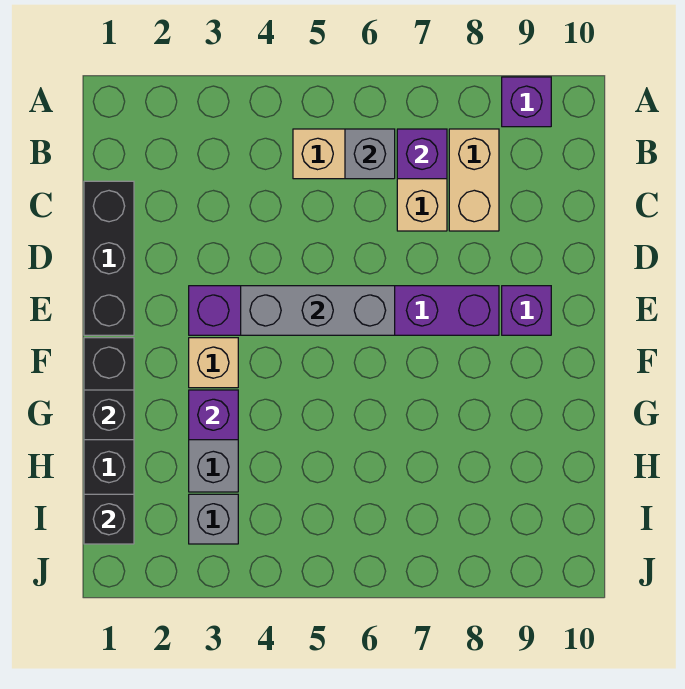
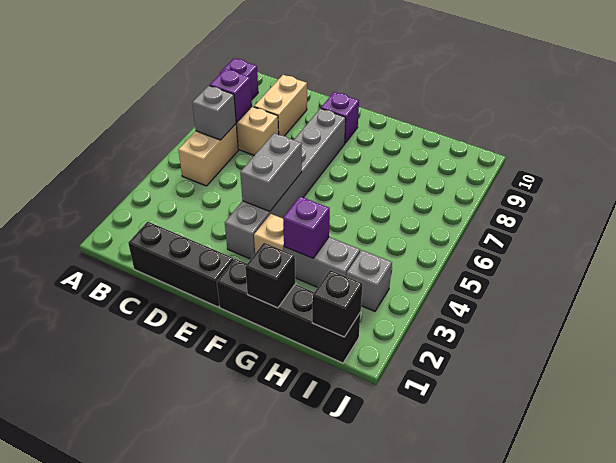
tan 1x2 brick [449,129,499,231] -> tan 1x2 brick turned to [254,75,307,136]
purple 1x6 brick [189,286,499,335] -> grey 1x6 brick [225,108,346,259]
grey 1x3 brick [241,286,395,335] -> grey 1x2 brick [240,133,302,212]

